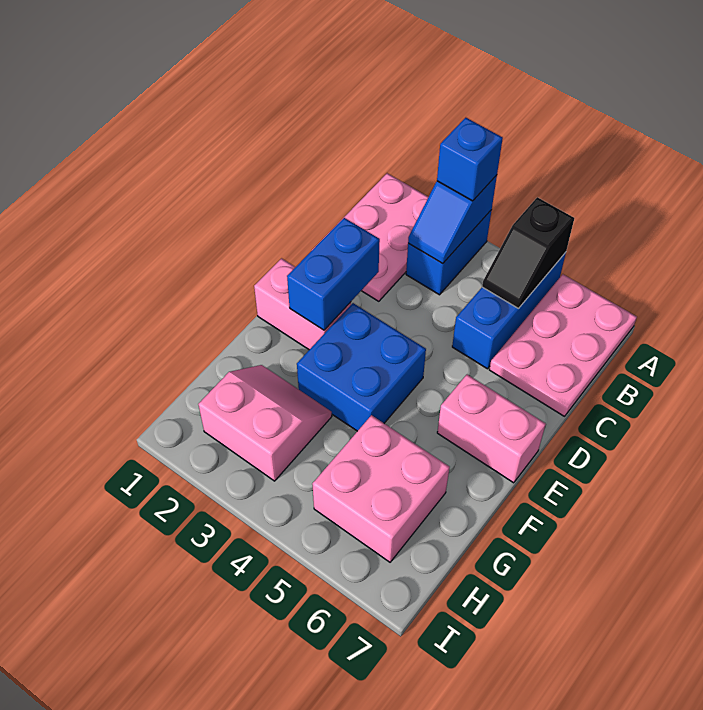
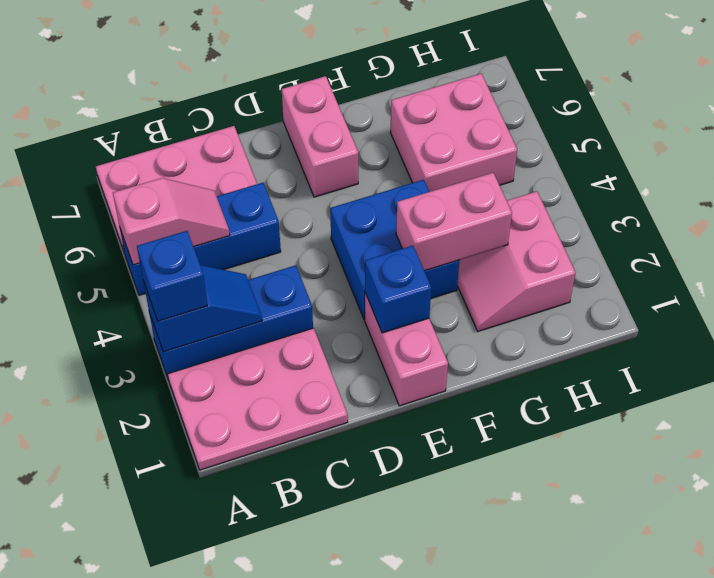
blue 1x2 brick [406,210,492,295] -> blue 1x3 brick [149,265,313,380]
black 1x2 slope [482,197,574,308] -> pink 1x2 slope [113,178,230,265]
blue 1x2 brick [287,218,380,330] -> blue 1x1 brick [365,246,431,333]
none -> pink 1x2 brick [396,173,512,271]

